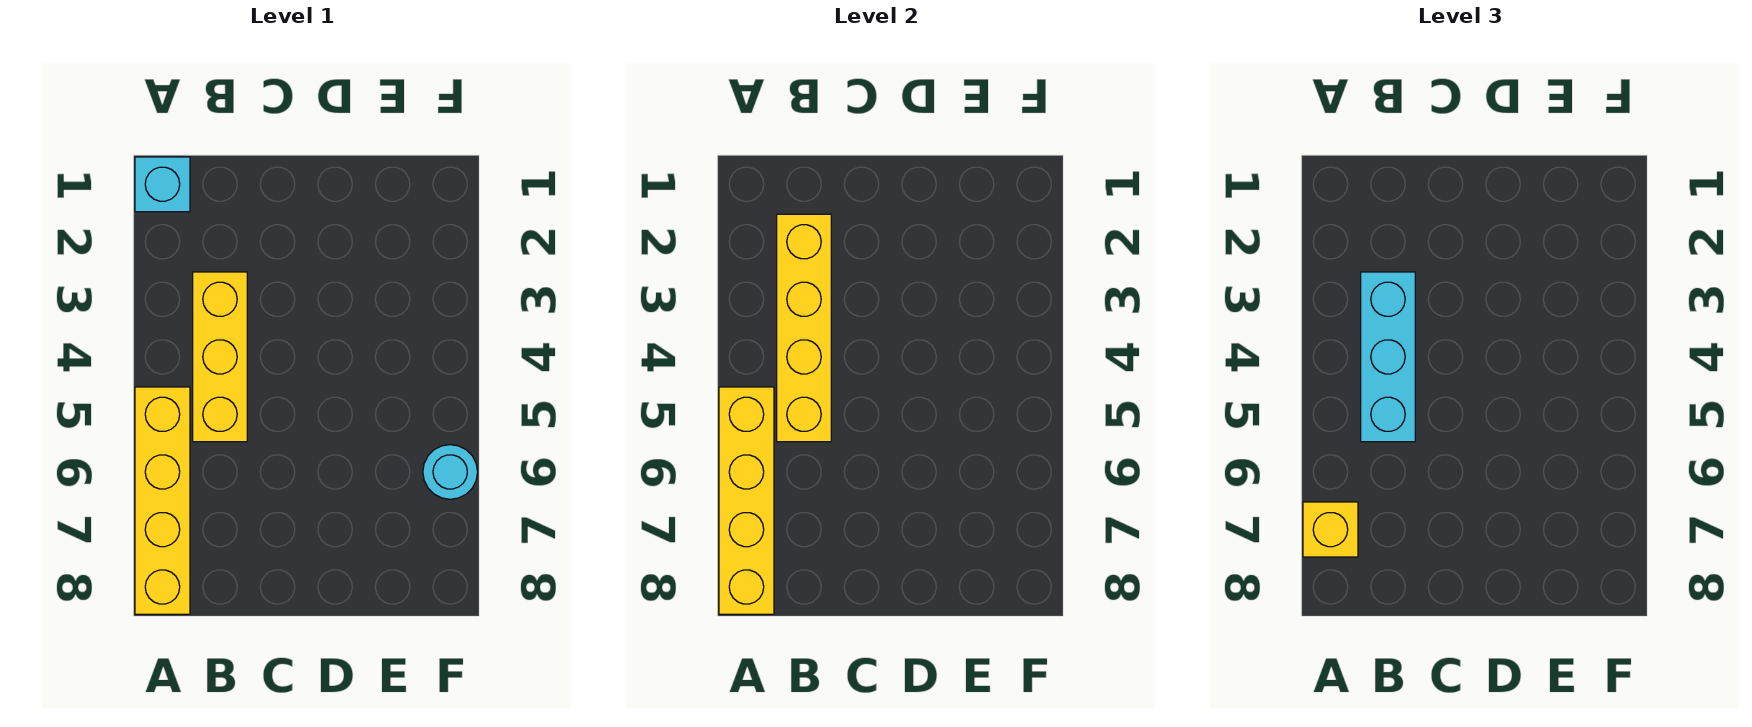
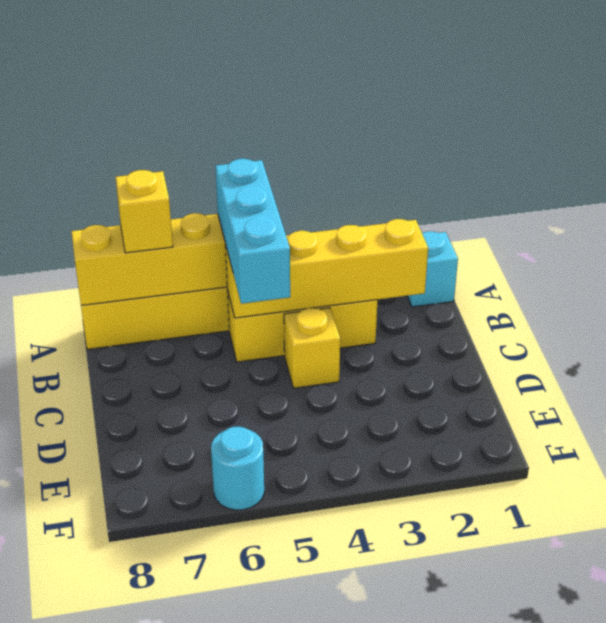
cyan 1x3 brick [1361,272,1415,442] -> cyan 1x3 brick turned to [215,159,290,304]
none -> yellow 1x1 brick [284,308,340,388]

